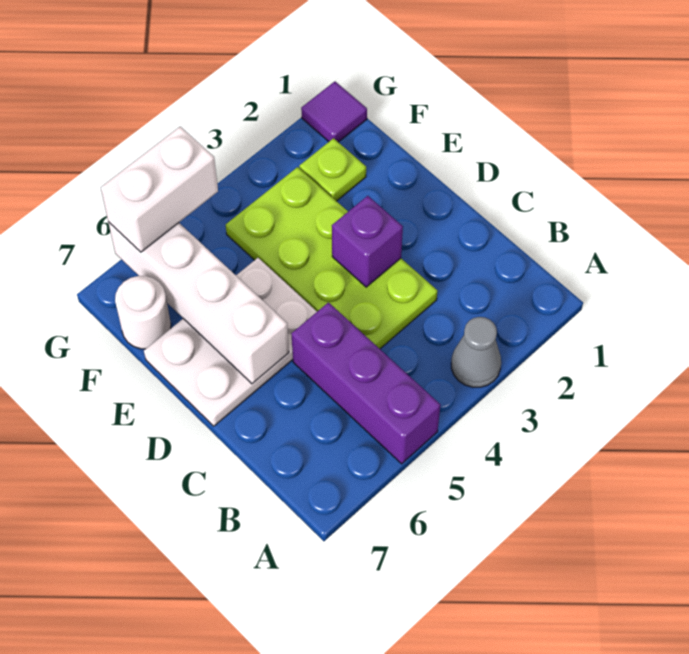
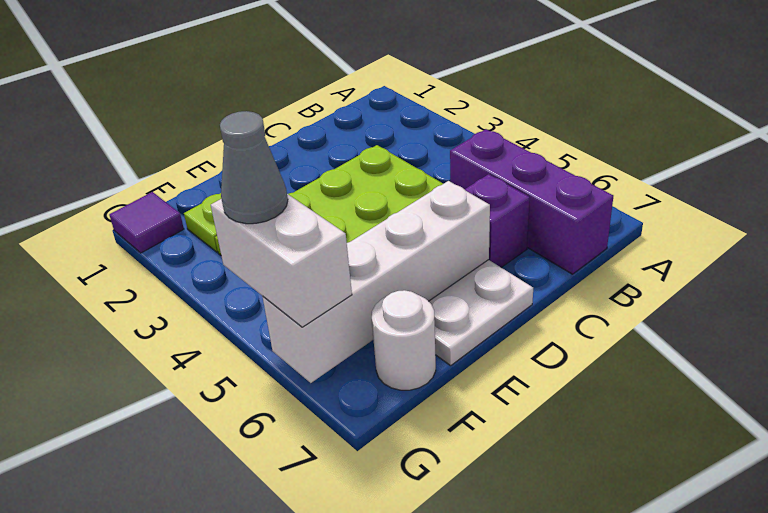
grey 1x1 cone [451,317,501,387] -> grey 1x1 cone moved to [220,111,288,224]
purple 1x3 brick [292,302,440,464] -> purple 1x3 brick turned to [450,129,613,274]
purple 1x1 brick [332,196,403,287] -> purple 1x1 brick moved to [465,174,530,268]

